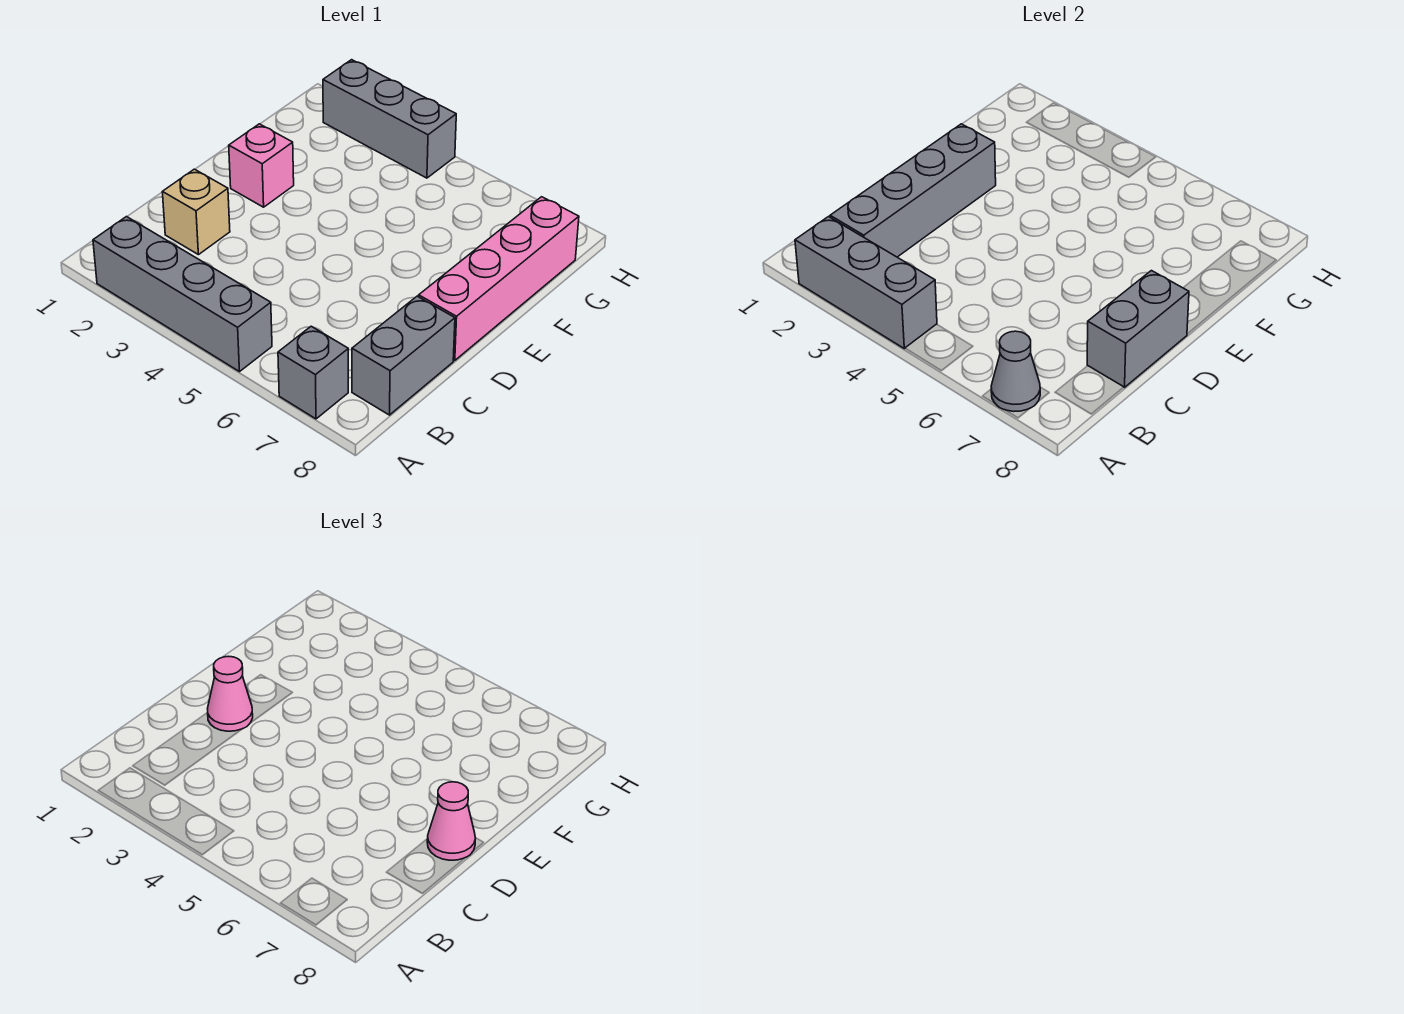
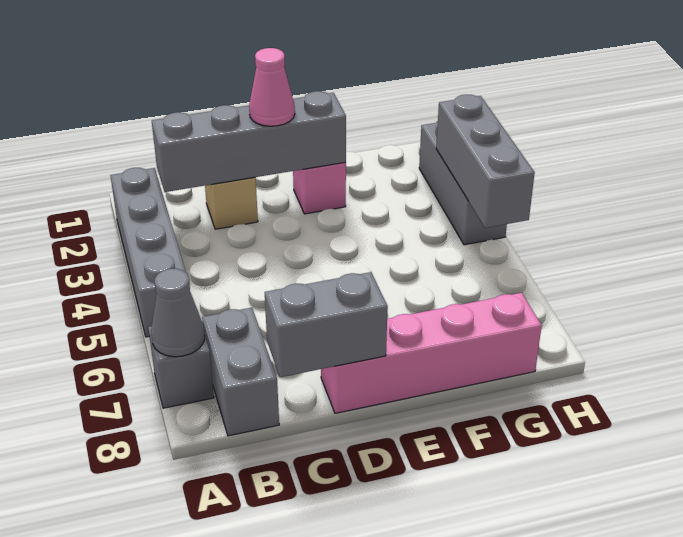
grey 1x3 brick [795,217,937,349] -> grey 1x3 brick moved to [436,95,535,228]
grey 1x2 brick [352,296,455,415] -> grey 1x2 brick turned to [202,308,279,436]
pink 1x1 cone [427,782,475,860] -> none

